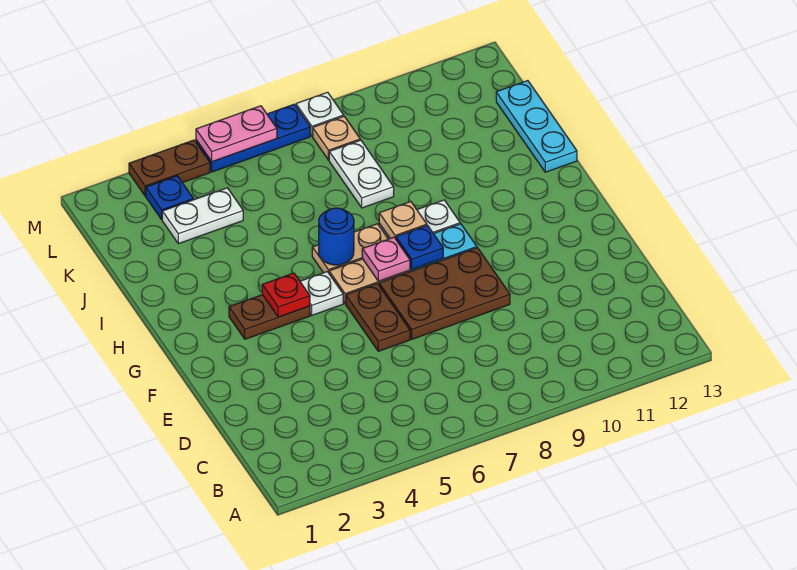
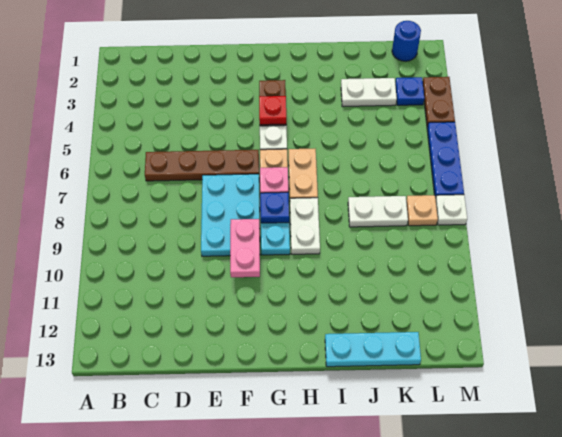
brown 1x2 plate [346,284,410,351] -> brown 1x4 plate [145,150,259,181]
brown 2x3 plate [379,248,510,339] -> cyan 2x3 plate [201,174,260,256]
blue 1x1 round brick [319,208,354,265] -> blue 1x1 round brick moved to [392,21,421,61]
tan 1x1 plate [379,202,427,239] -> none
white 1x2 plate [162,188,243,244] -> white 1x2 plate turned to [341,78,397,107]
pink 1x2 plate [196,106,277,162] -> pink 1x2 plate moved to [230,219,260,277]

